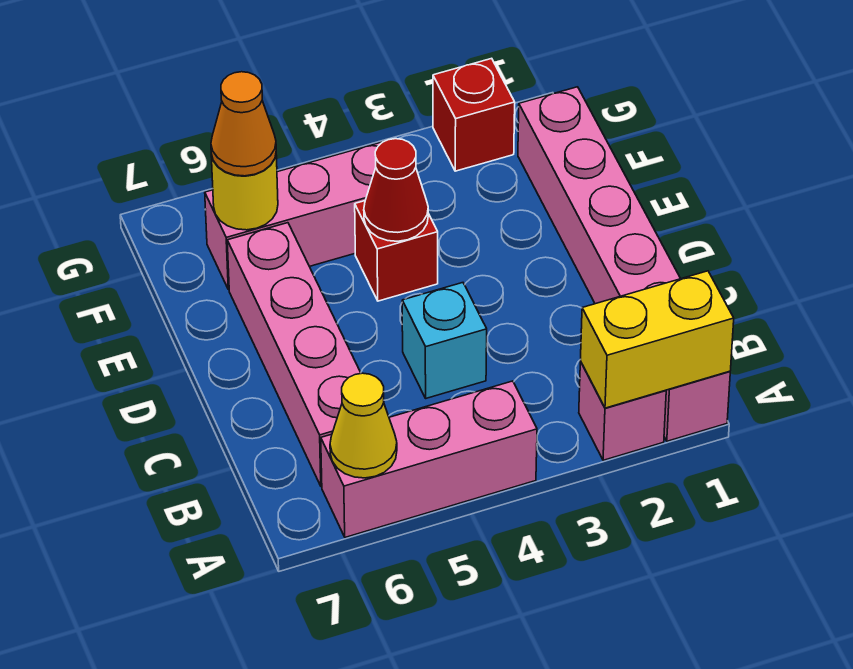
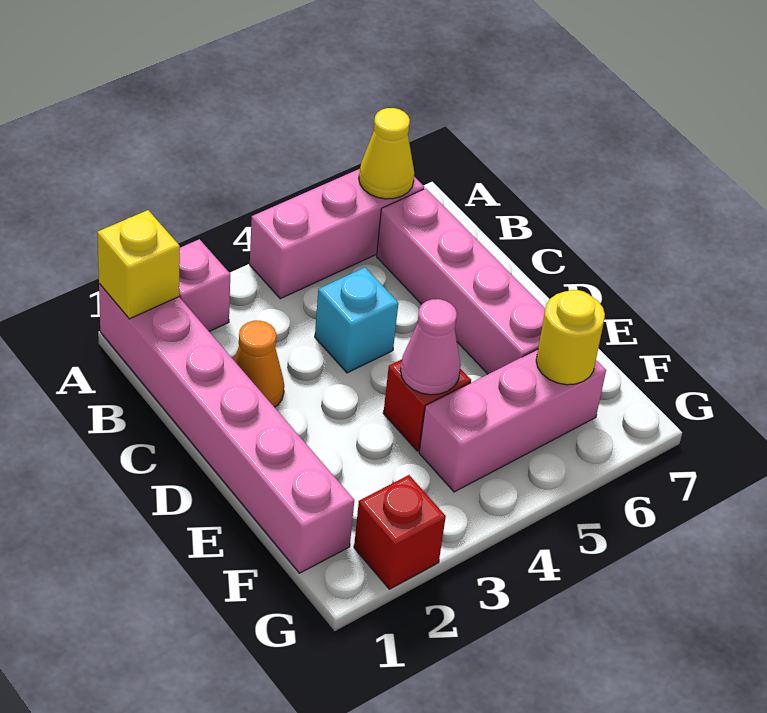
yellow 1x2 brick [580,271,734,408] -> yellow 1x1 brick [97,210,180,319]
red 1x1 cone [364,139,428,241] -> pink 1x1 cone [400,299,461,395]
orange 1x1 cone [211,72,276,176] -> orange 1x1 cone moved to [234,321,284,407]

